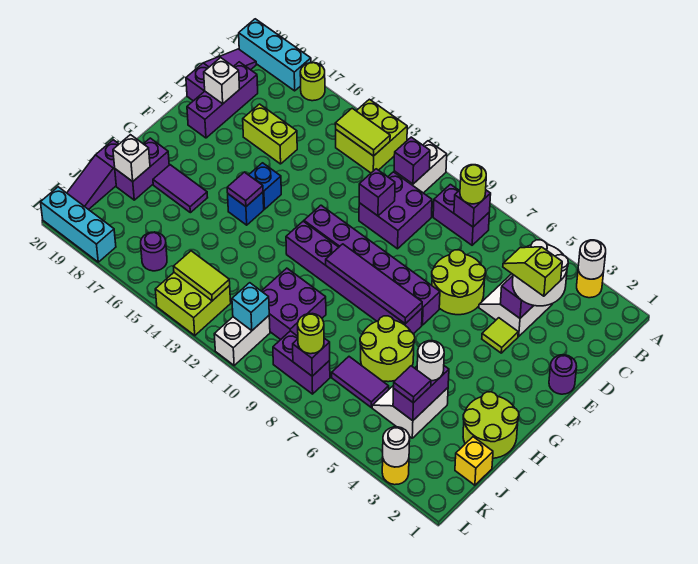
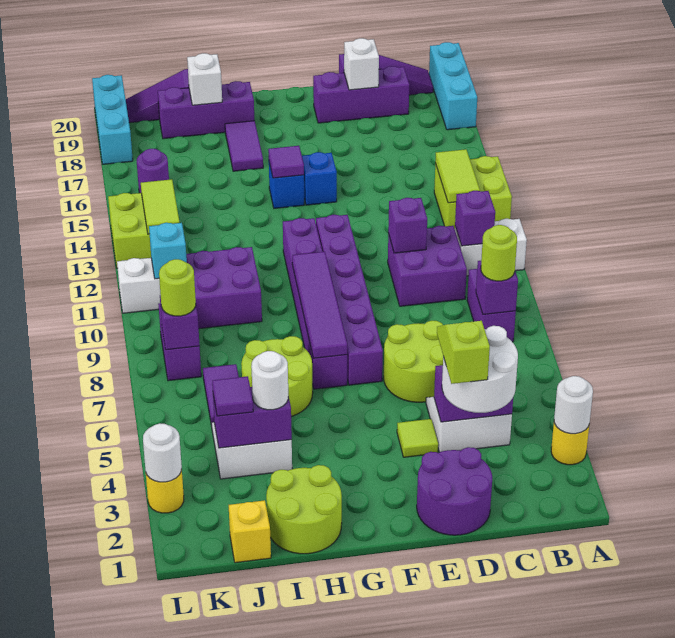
lime 1x1 round brick [300,63,325,101] -> none
lime 1x2 brick [243,104,297,164] -> none
purple 1x1 round brick [549,355,577,394] -> purple 2x2 round brick [417,447,492,535]
purple 1x2 brick [115,138,169,200] -> purple 1x3 brick [158,81,254,139]

